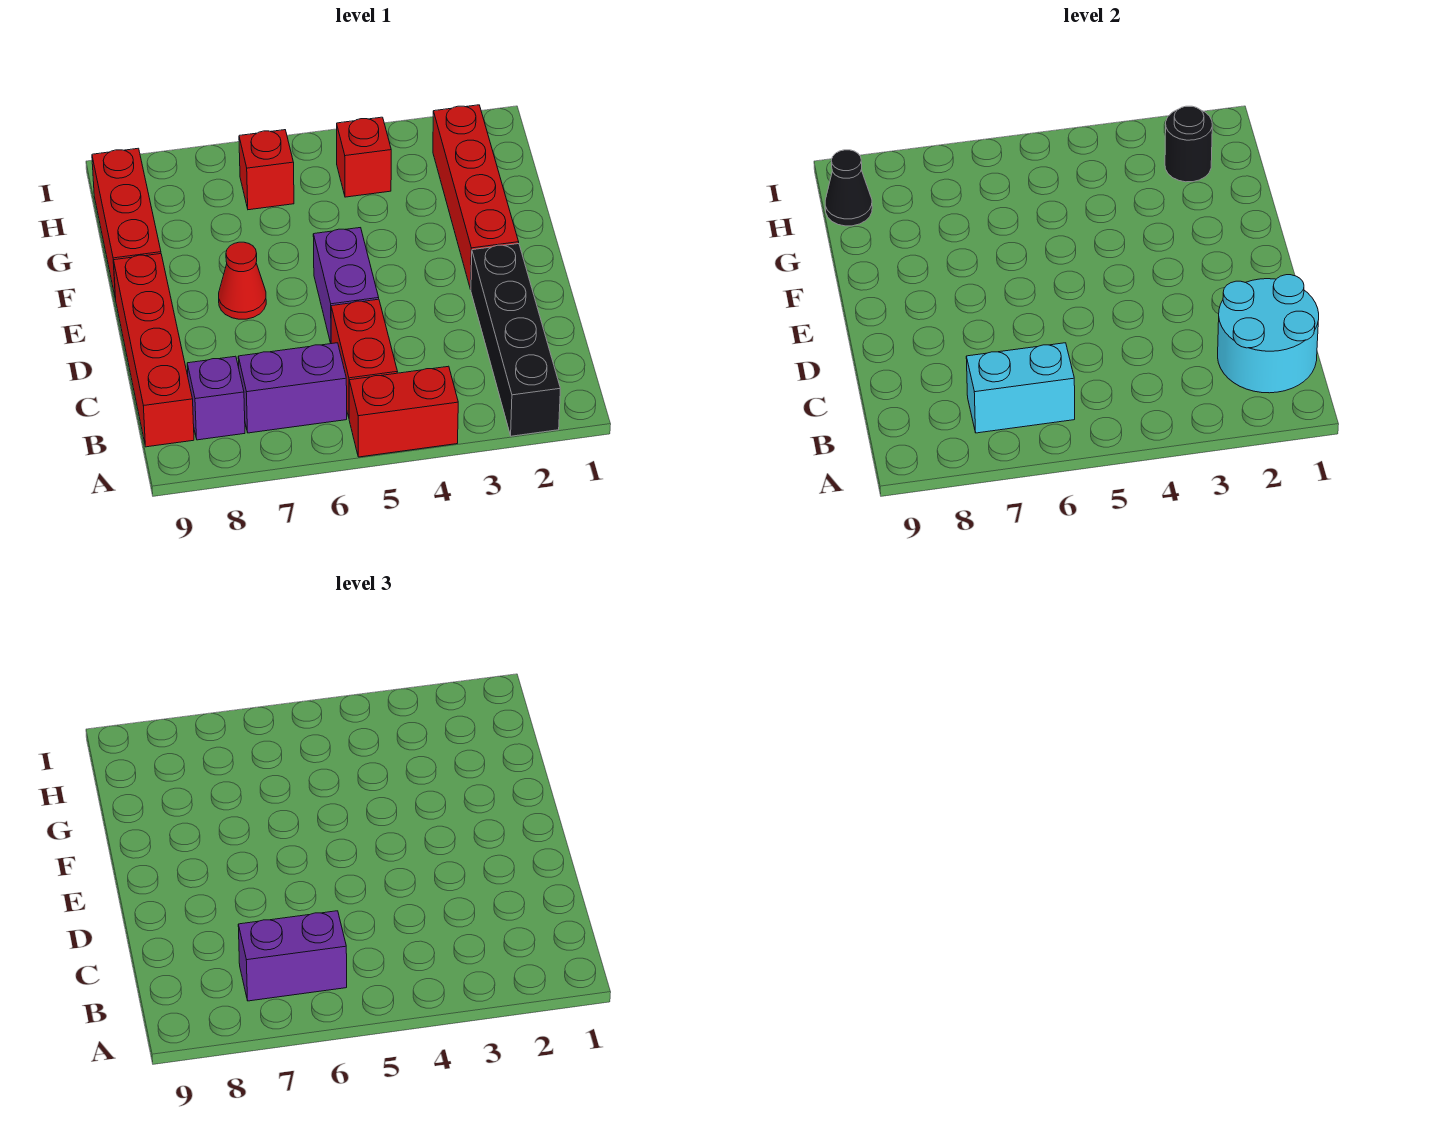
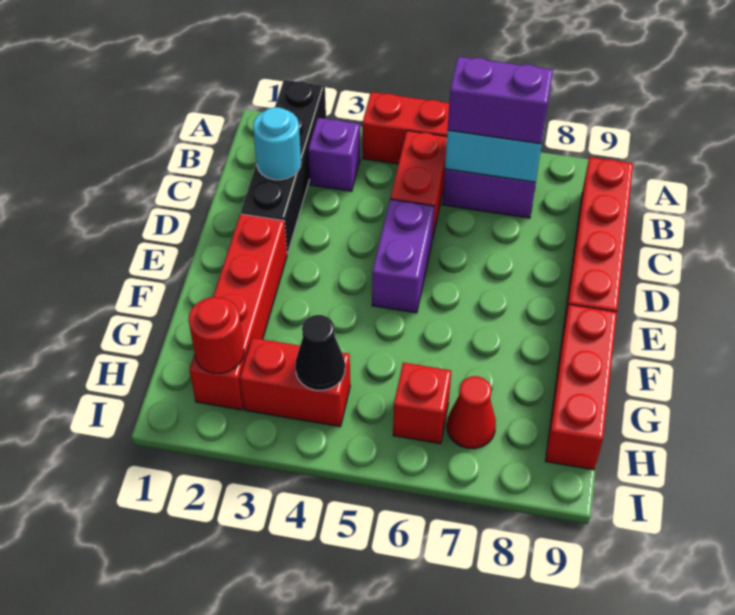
cyan 2x2 round brick [1218,275,1319,393] -> cyan 1x1 round brick [253,107,301,180]
purple 1x1 brick [187,356,245,440] -> purple 1x1 brick moved to [308,118,360,191]
red 1x1 cone [219,242,266,319] -> red 1x1 cone moved to [447,376,496,449]
black 1x1 round brick [1165,106,1212,182] -> red 1x1 round brick [188,297,244,373]
red 1x1 brick [337,117,391,197] -> red 1x2 brick [240,338,350,427]
black 1x1 cone [825,150,872,226] -> black 1x1 cone moved to [295,315,345,390]

